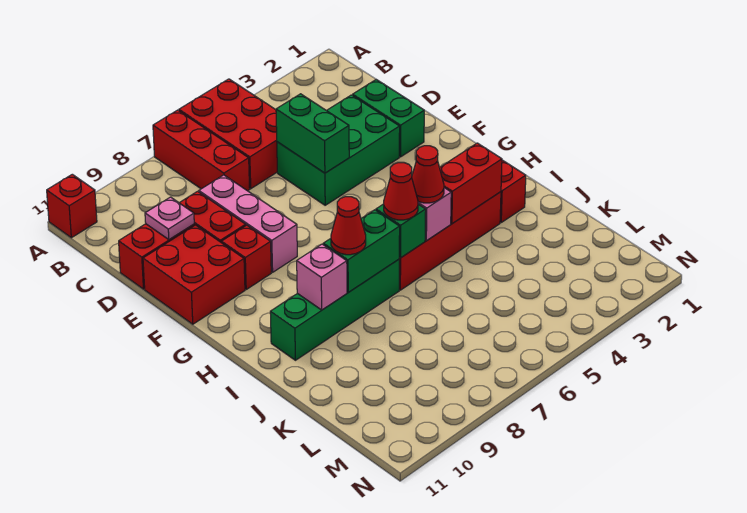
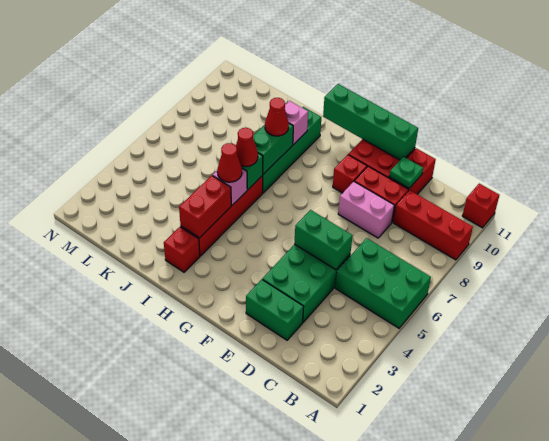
red 2x3 brick [179,79,277,189] -> green 2x3 brick [335,238,431,328]
red 1x3 brick [153,110,250,191] -> red 1x3 brick moved to [393,190,473,260]
pink 1x3 brick [199,175,297,272] -> pink 1x2 brick [338,182,394,238]
pink 1x1 plate [145,197,194,240] -> green 1x1 plate [389,157,423,188]
none -> green 1x4 brick [323,84,418,160]

